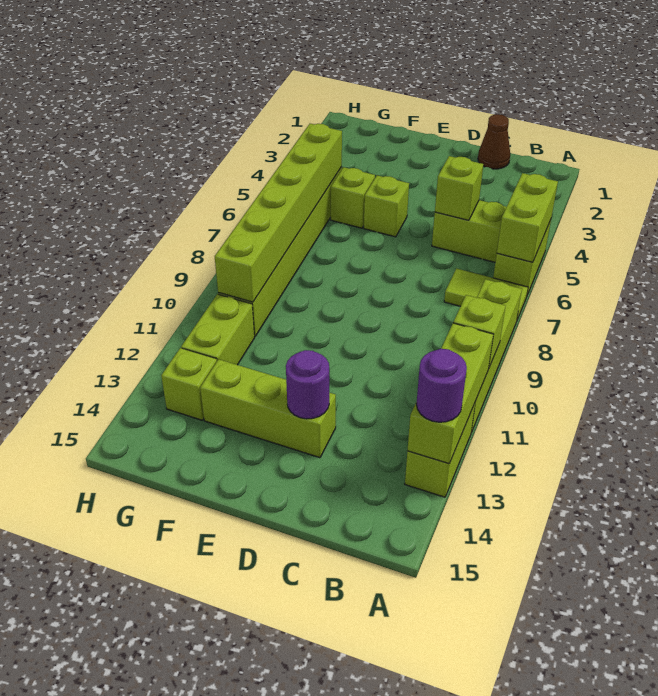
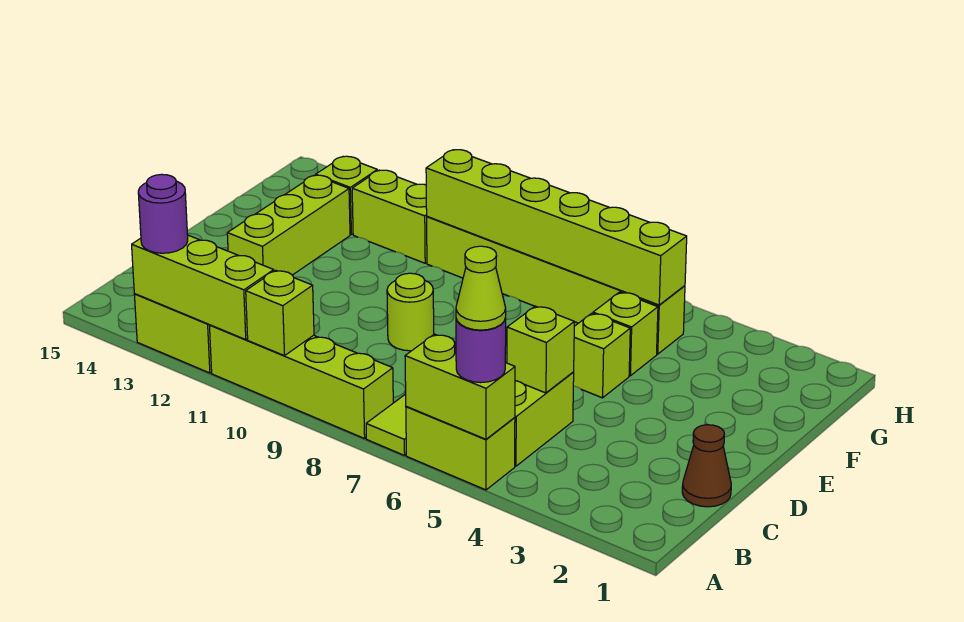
none -> lime 1x1 cone [456,246,506,330]
none -> lime 1x1 round brick [387,273,434,351]
purple 1x1 round brick [286,350,329,419] -> purple 1x1 round brick moved to [456,318,506,383]

